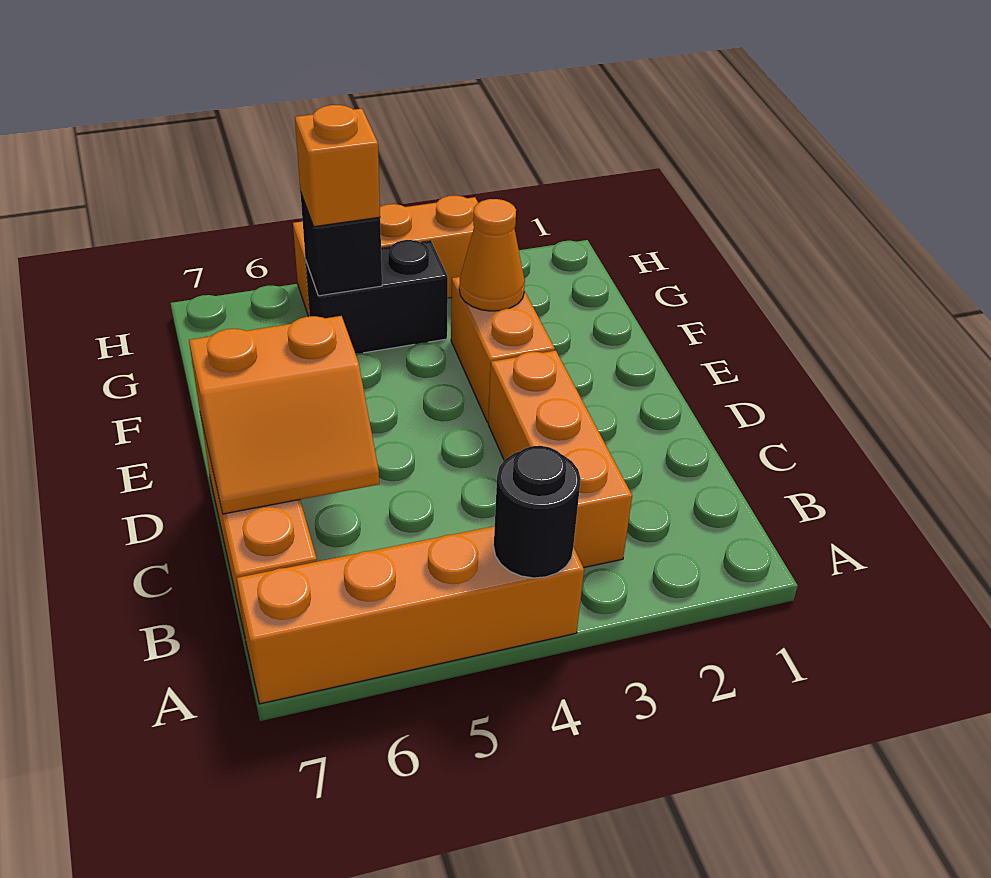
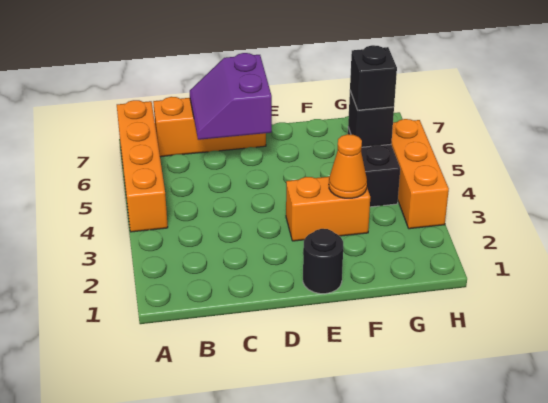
black 1x1 round brick [494,446,581,578] -> black 1x1 round brick moved to [303,229,343,294]
orange 1x3 brick [488,351,632,568] -> none
orange 2x2 slope [189,316,379,514] -> purple 2x2 slope [190,53,272,140]
orange 1x1 brick [295,105,380,227] -> black 1x1 brick [350,45,397,110]

